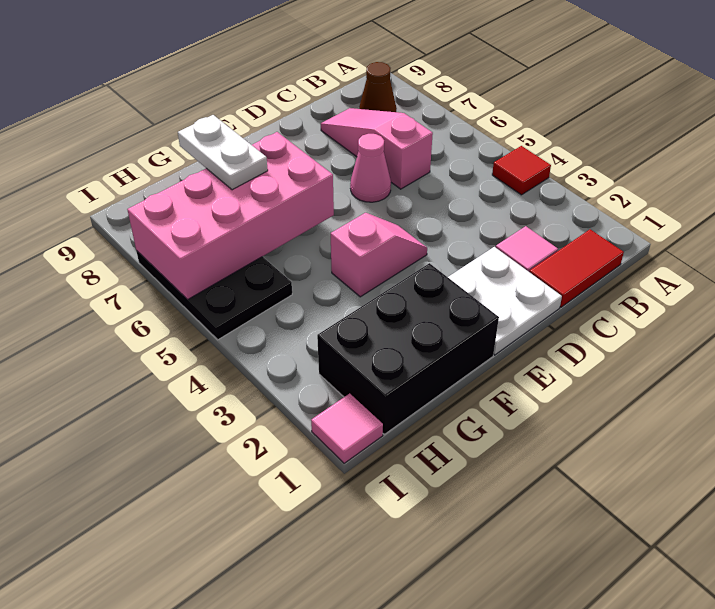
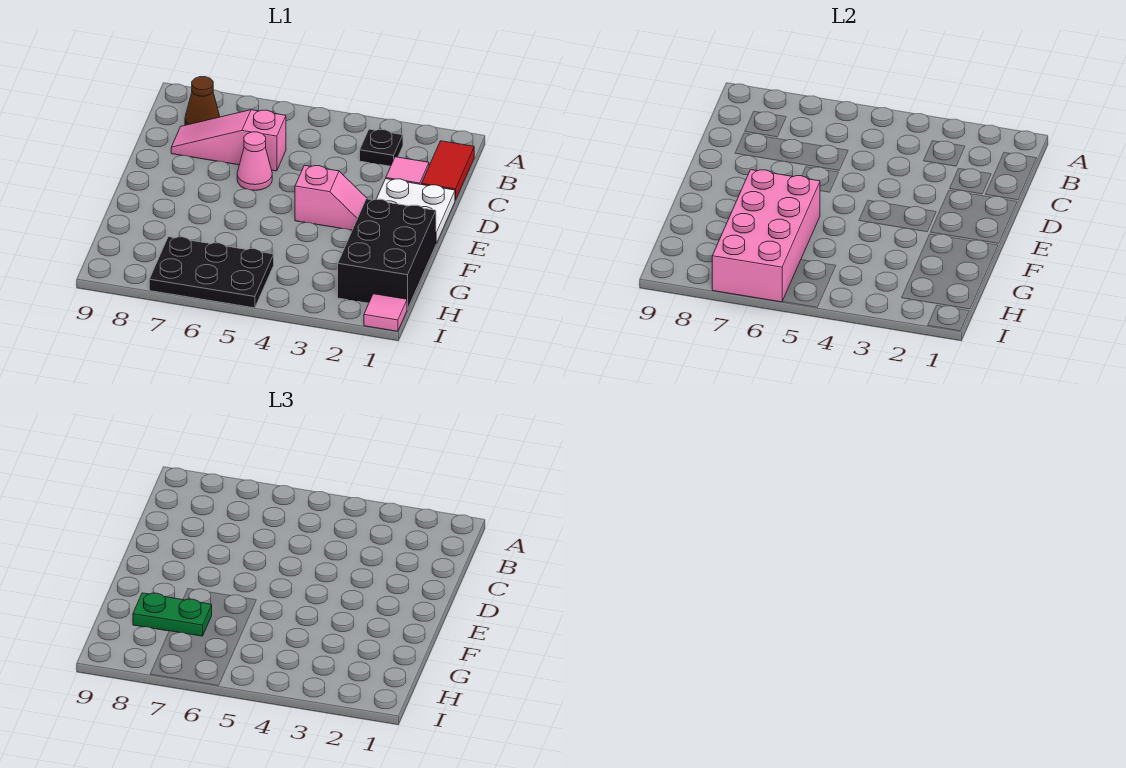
red 1x1 tile [492,146,551,195] -> none
none -> black 1x1 plate [360,129,403,166]
pink 1x2 slope [331,213,427,297] -> pink 1x2 slope turned to [295,165,367,230]
white 1x2 plate [178,115,268,190] -> green 1x2 plate [133,593,212,636]

